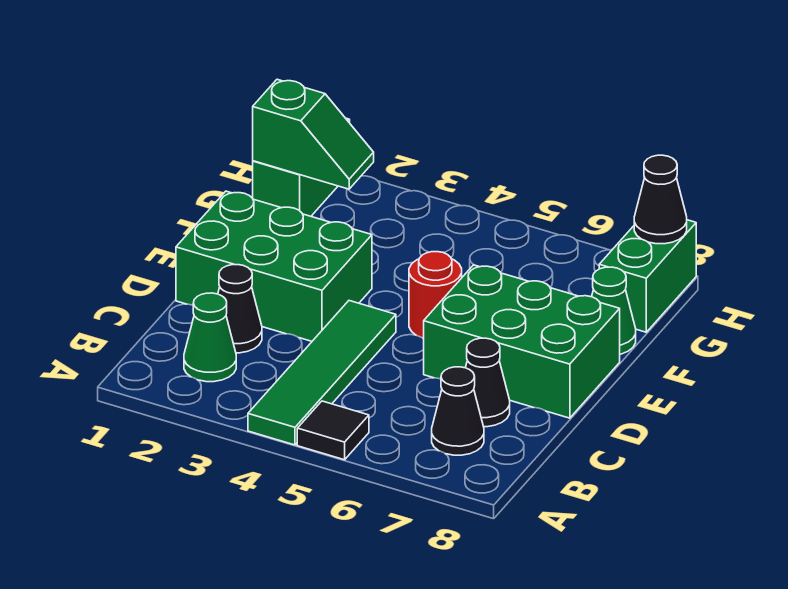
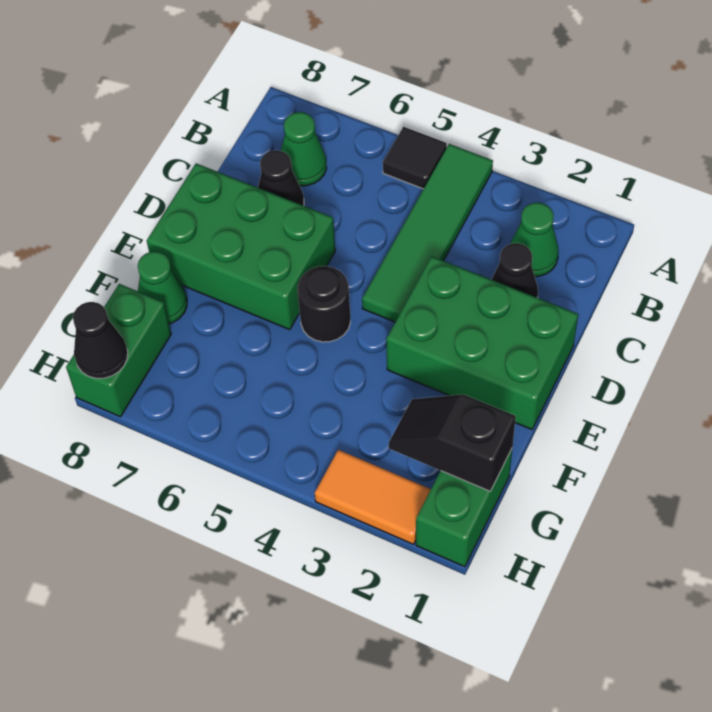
black 1x1 cone [432,367,484,455] -> green 1x1 cone [281,112,327,186]
red 1x1 round brick [409,252,462,338] -> black 1x1 round brick [298,266,350,342]
green 1x2 slope [253,79,374,189] -> black 1x2 slope [389,394,516,491]
none -> orange 1x2 tile [315,450,431,544]

